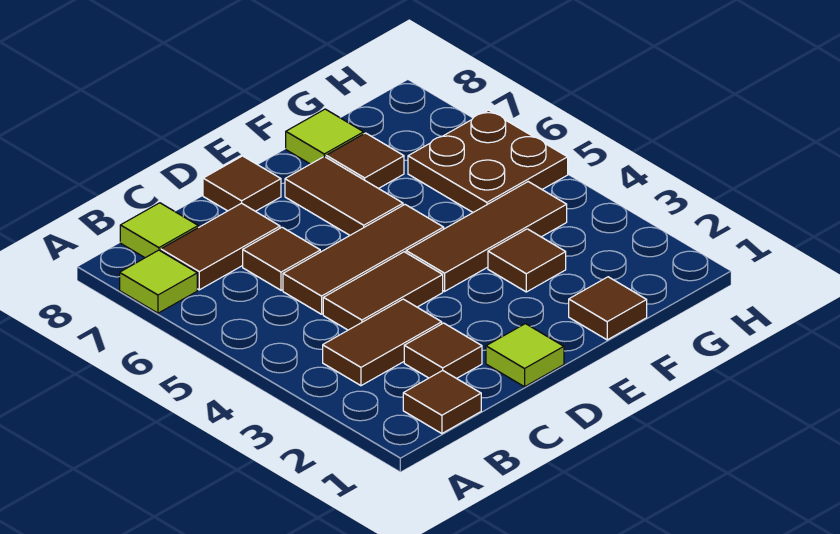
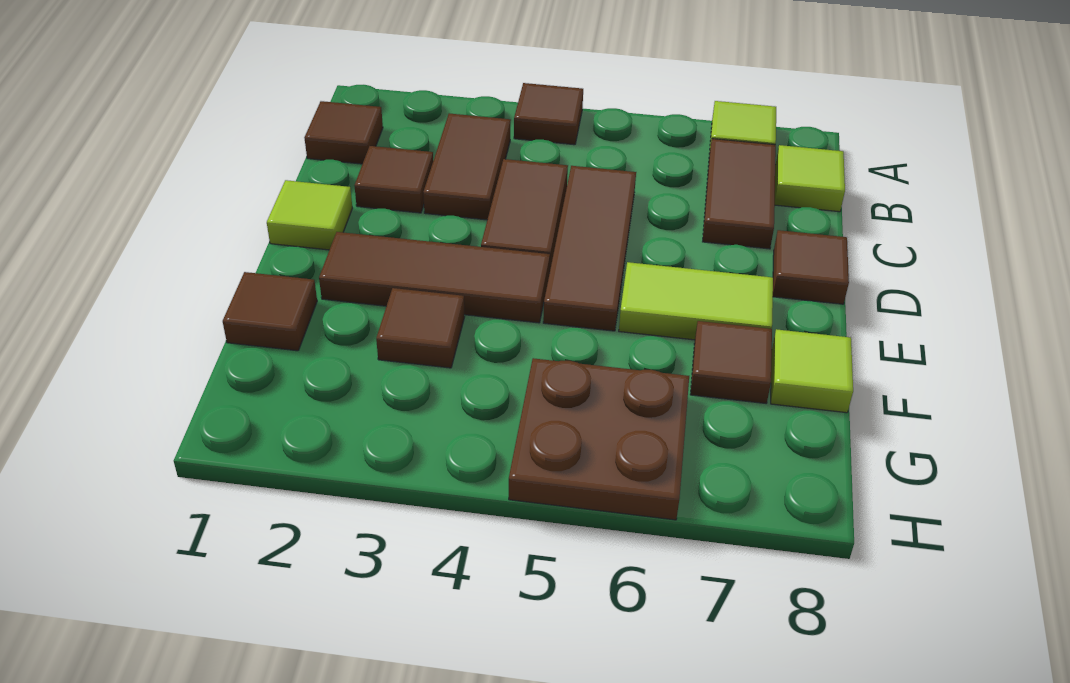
brown 1x1 tile [243,227,320,290] -> brown 1x1 tile moved to [514,83,583,145]
brown 1x3 tile [406,182,567,291] -> brown 1x3 tile turned to [319,232,550,323]
brown 1x2 tile [285,157,403,235] -> lime 1x2 tile [619,262,773,340]

